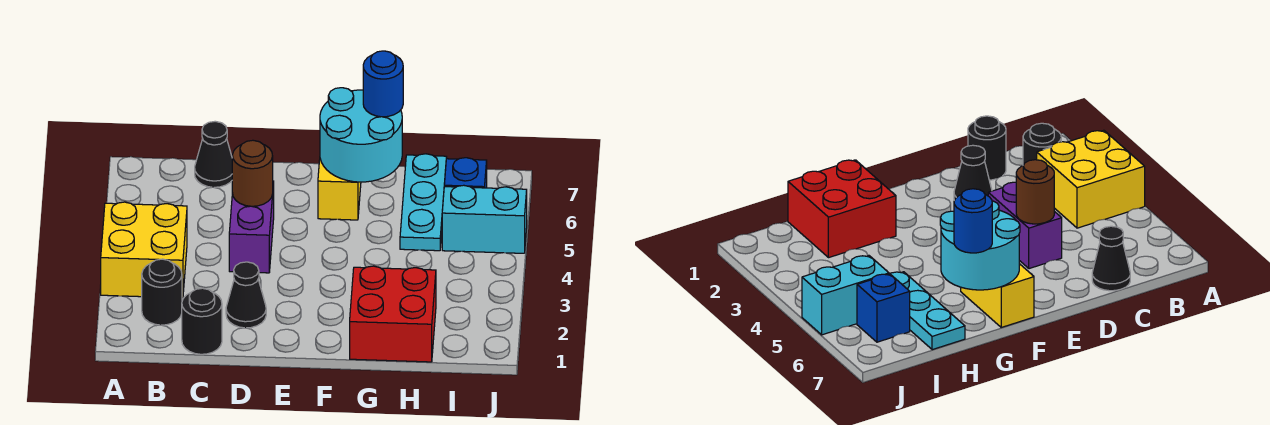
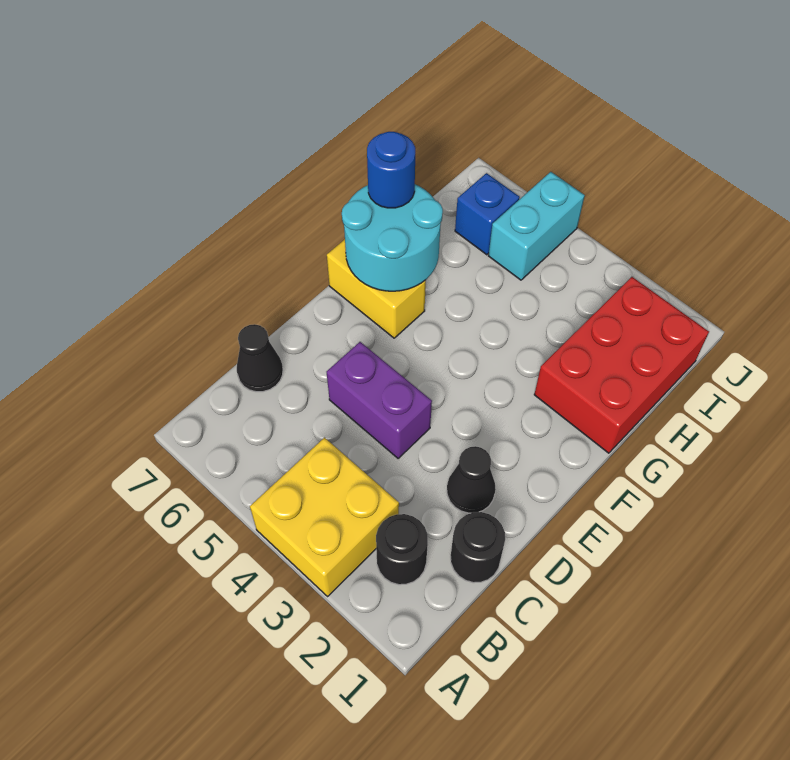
brown 1x1 round brick [232,140,273,206] -> none
red 2x2 brick [350,266,436,362] -> red 2x3 brick [534,277,709,453]
cyan 1x3 plate [400,154,447,251] -> none

